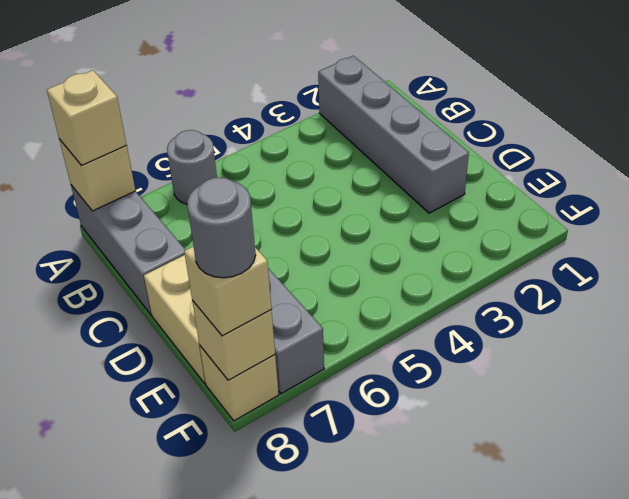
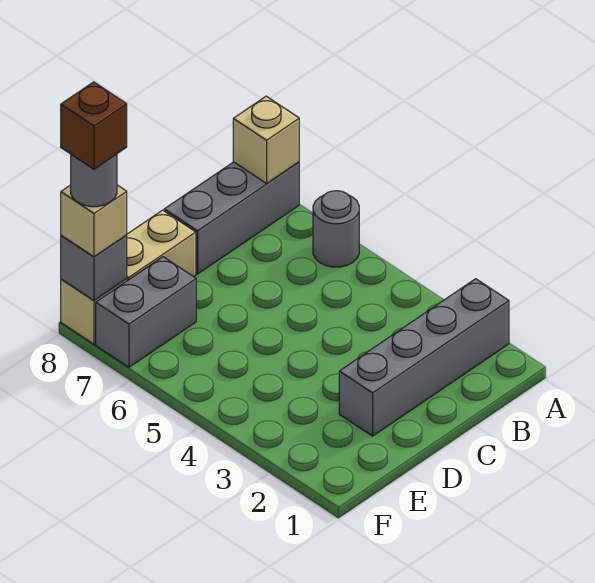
tan 1x1 brick [47,70,127,166] -> none
tan 1x1 brick [192,300,275,380] -> grey 1x1 brick [61,235,127,301]
none -> brown 1x1 brick [61,82,127,169]

